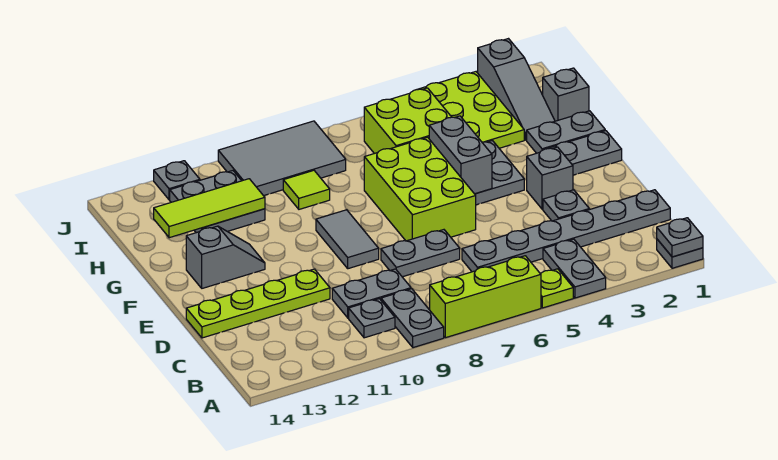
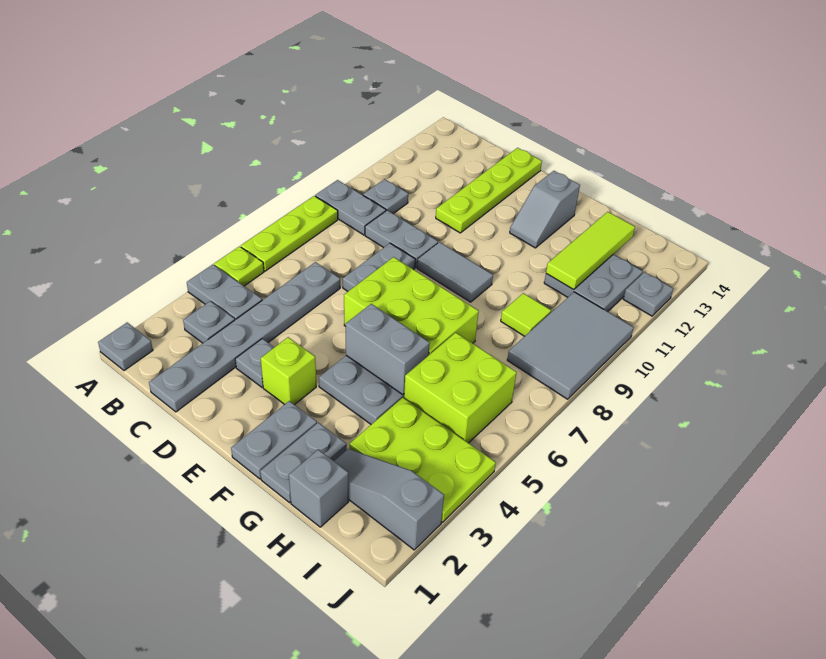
grey 1x1 plate [657,218,703,257] -> grey 1x1 plate moved to [183,301,235,343]
lime 1x3 brick [430,256,541,338] -> lime 1x3 plate [241,196,338,271]
grey 1x2 plate [332,269,411,318] -> grey 1x2 plate turned to [365,210,438,268]
grey 1x1 brick [527,147,573,209] -> lime 1x1 brick [261,337,316,405]

